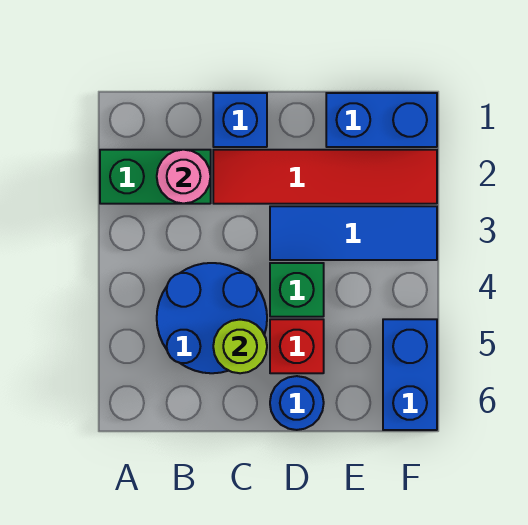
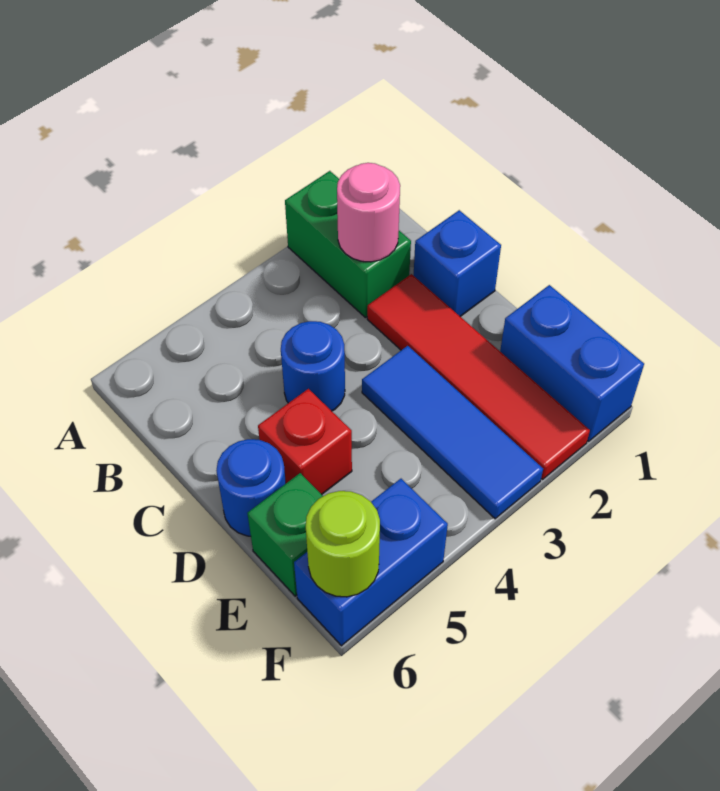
blue 2x2 round brick [157,263,267,373] -> blue 1x1 round brick [281,321,345,411]
lime 1x1 round brick [213,320,267,373] -> lime 1x1 round brick moved to [306,491,380,597]
green 1x1 brick [270,263,324,317] -> green 1x1 brick moved to [247,473,323,596]

